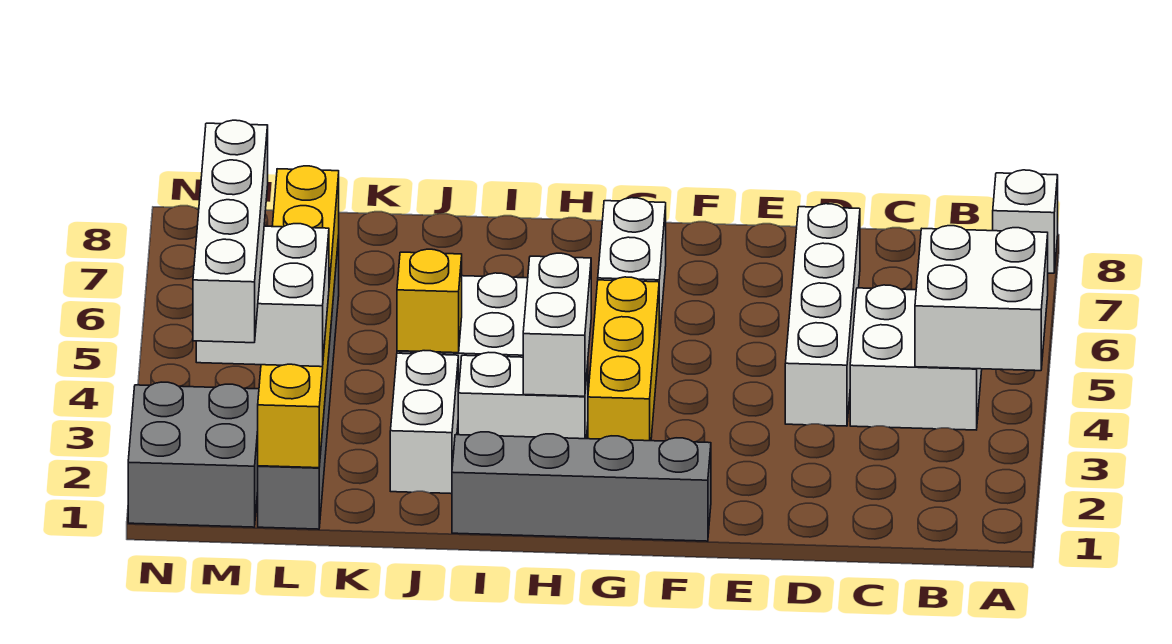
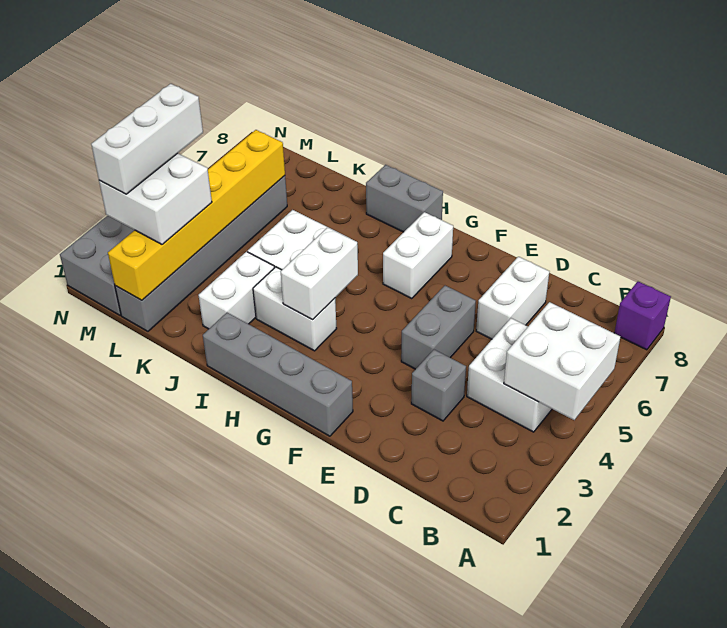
white 1x1 brick [993,170,1058,273] -> purple 1x1 brick [615,282,671,350]
none -> grey 1x1 brick [411,350,466,421]
white 1x4 brick [785,204,860,426] -> white 1x2 brick [476,257,549,339]
none -> grey 1x2 brick [401,286,476,369]
yellow 1x3 brick [588,277,659,441] -> none
none -> grey 1x2 brick [366,165,443,232]
yellow 1x1 brick [397,249,462,353] -> none
white 1x4 brick [193,120,268,343] -> white 1x3 brick [91,84,203,194]

